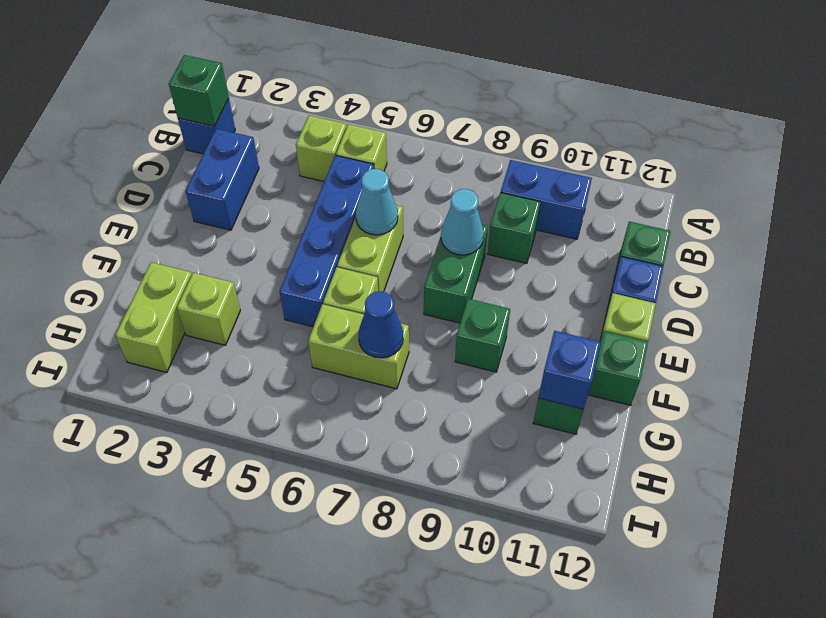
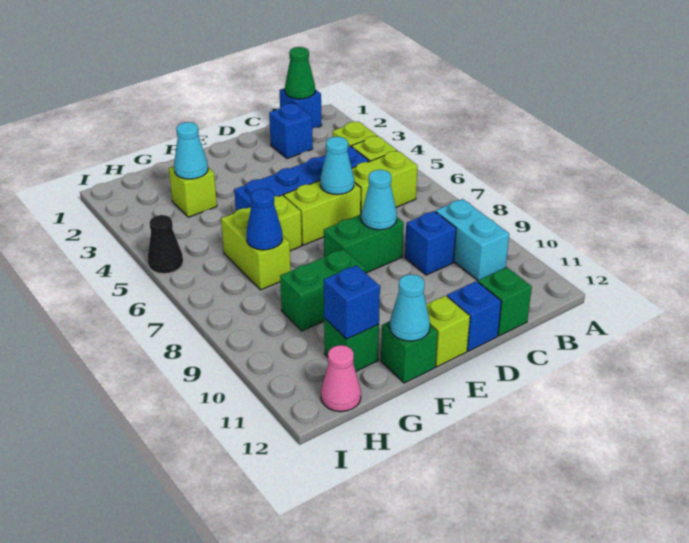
green 1x1 brick [169,55,229,126] -> green 1x1 cone [285,47,315,99]
blue 1x2 brick [501,160,592,239] -> cyan 1x2 brick [436,199,509,280]
blue 1x2 brick [186,129,259,230] -> blue 1x1 brick [269,103,313,159]
green 1x1 brick [488,193,540,263] -> blue 1x1 brick [405,211,456,275]
green 1x1 brick [455,299,510,372] -> green 1x2 brick [280,249,365,331]
none -> cyan 1x1 cone [390,274,430,341]
lime 1x2 brick [115,262,192,373] -> lime 1x2 brick moved to [352,151,418,213]
none -> cyan 1x1 cone [174,122,208,179]
none -> pink 1x1 cone [321,345,361,412]
none -> black 1x1 cone [148,215,183,274]

